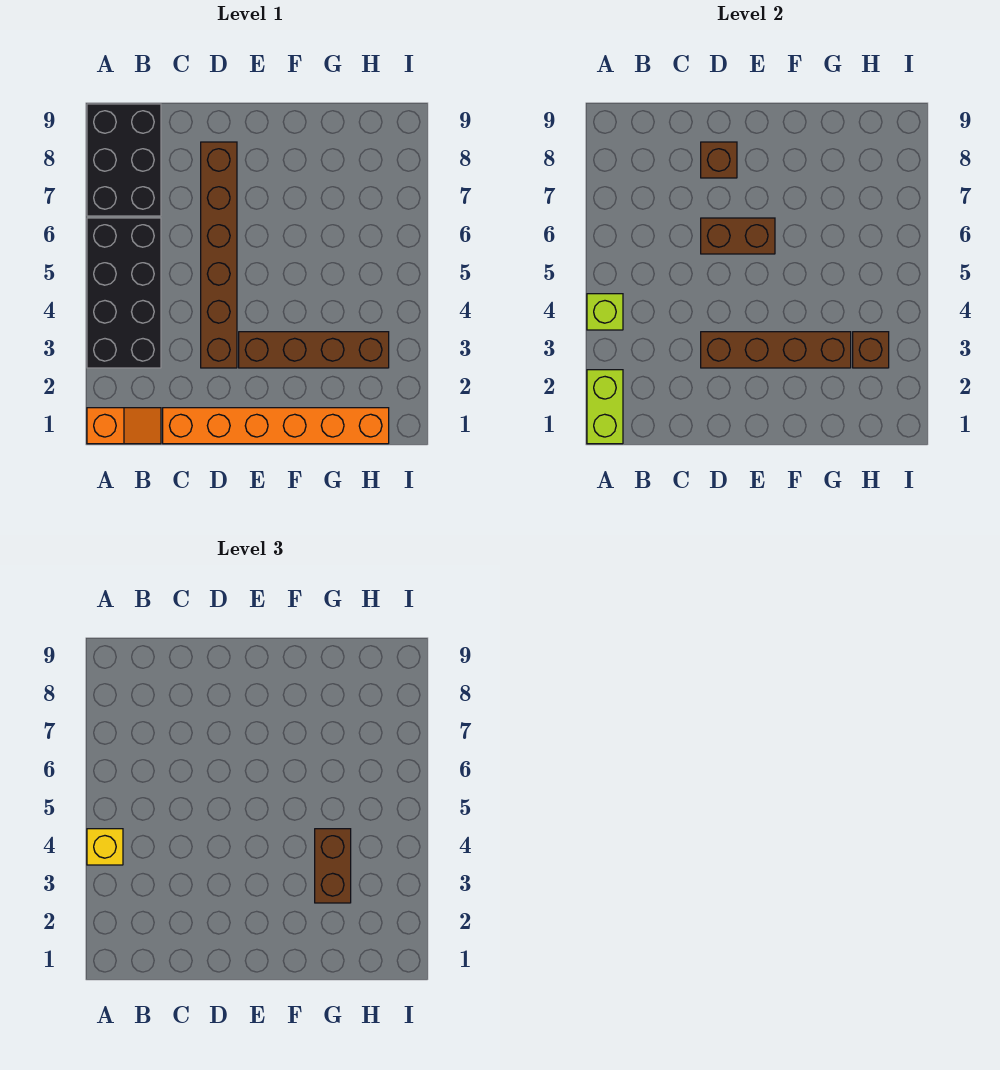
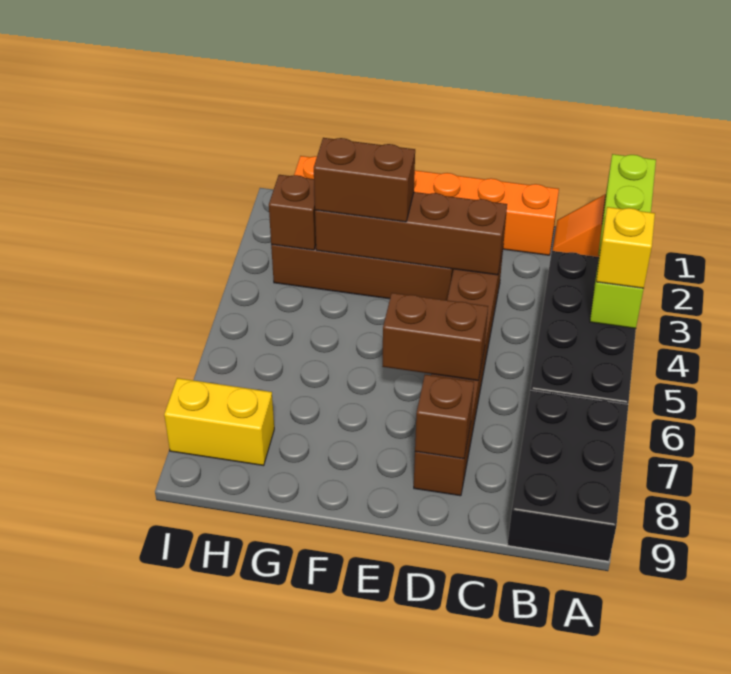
brown 1x2 brick [315,829,351,903] -> brown 1x2 brick turned to [314,138,415,222]
none -> yellow 1x2 brick [164,378,274,466]

